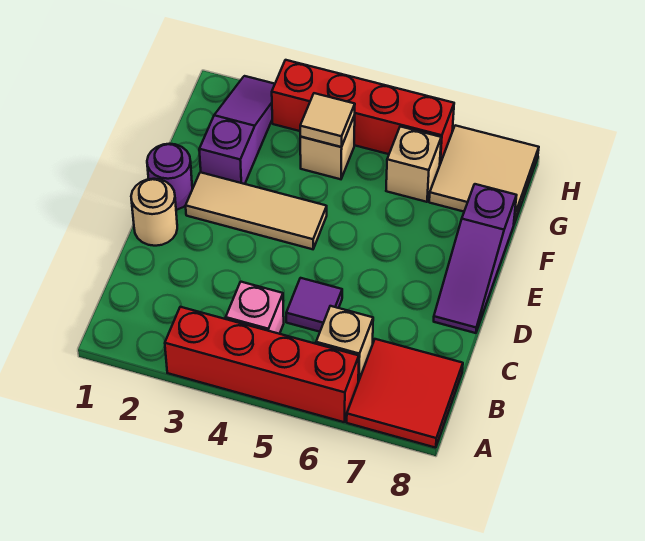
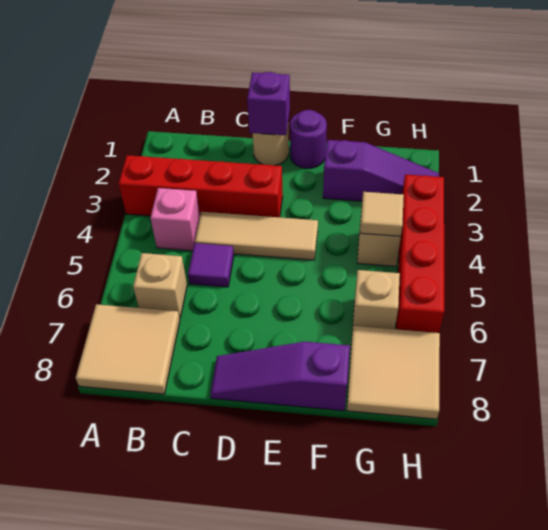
red 1x4 brick [165,307,359,422] -> red 1x4 brick turned to [119,155,283,217]
red 2x2 tile [347,339,463,448] -> tan 2x2 tile [76,304,180,394]
none -> purple 1x1 brick [247,72,290,135]
tan 1x3 tile [186,172,327,249] -> tan 1x3 tile turned to [195,212,318,260]

